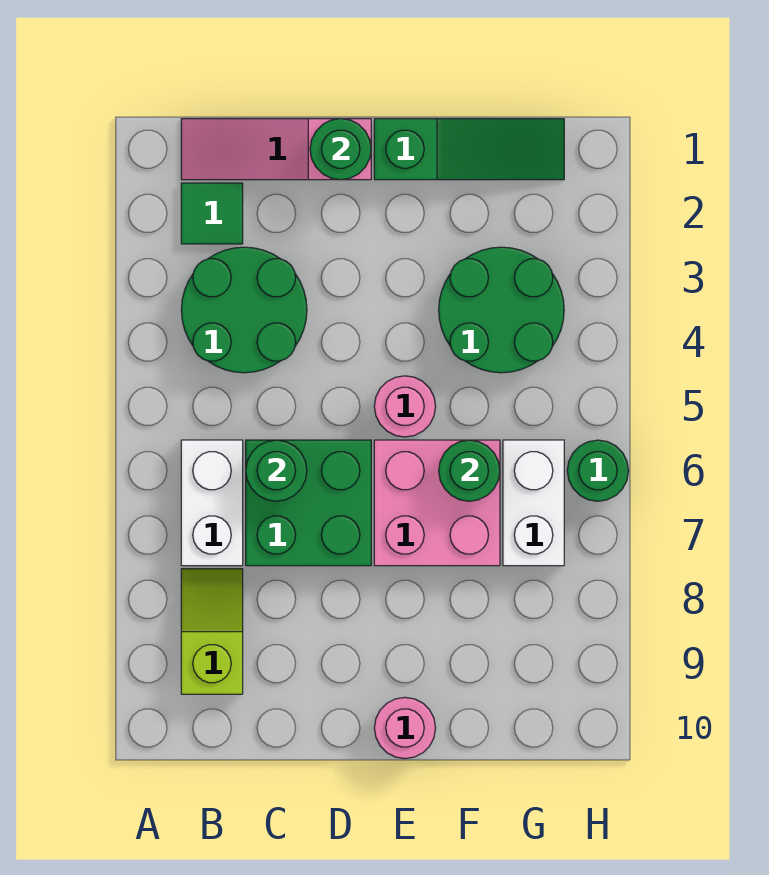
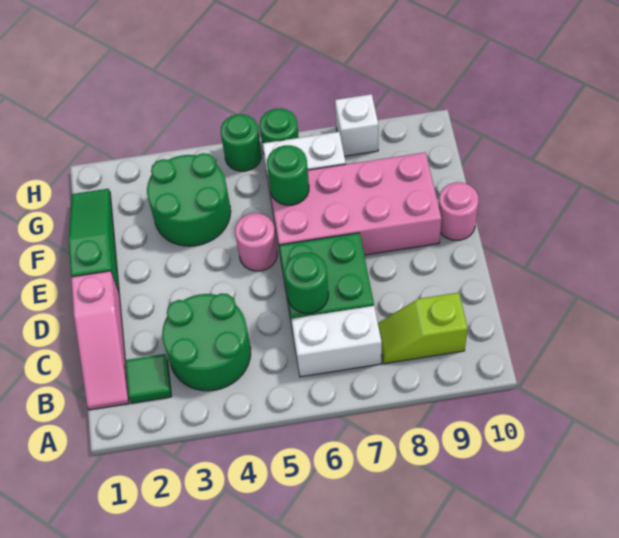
green 1x1 round brick [310,119,371,180] -> green 1x1 round brick moved to [221,114,261,171]
pink 2x2 brick [374,440,500,566] -> pink 2x4 brick [268,152,441,258]
none -> white 1x1 brick [335,94,378,156]

